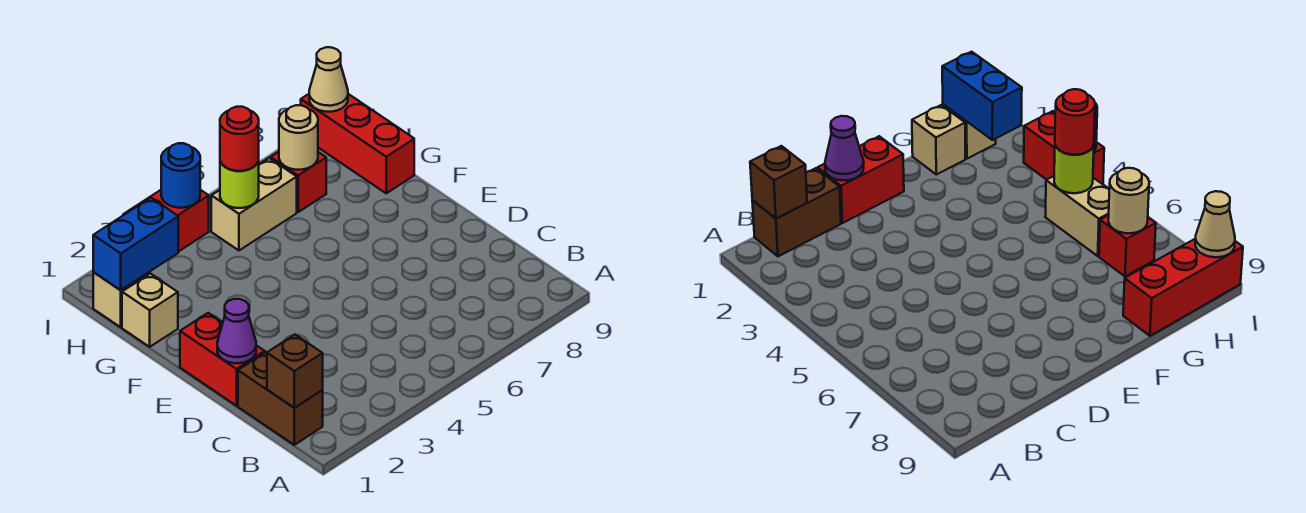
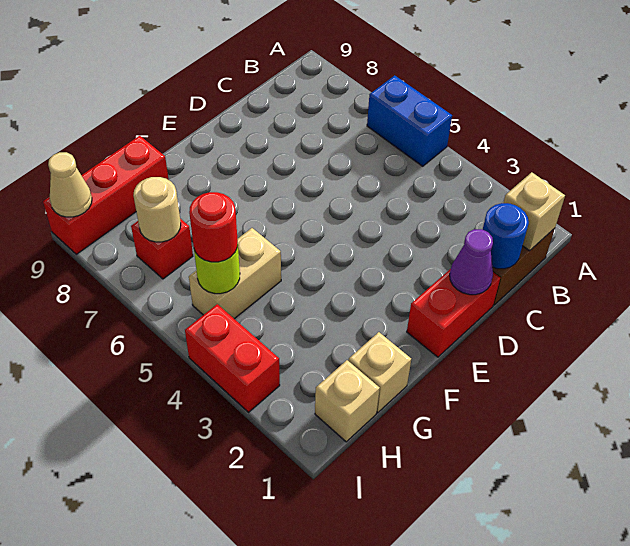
brown 1x1 brick [267,335,323,408] -> tan 1x1 brick [503,172,565,251]
blue 1x2 brick [93,198,178,290] -> blue 1x2 brick moved to [367,75,452,166]
tan 1x2 brick [211,158,297,250] -> tan 1x2 brick turned to [189,228,281,319]
blue 1x1 round brick [161,143,200,208] -> blue 1x1 round brick moved to [483,203,529,269]

